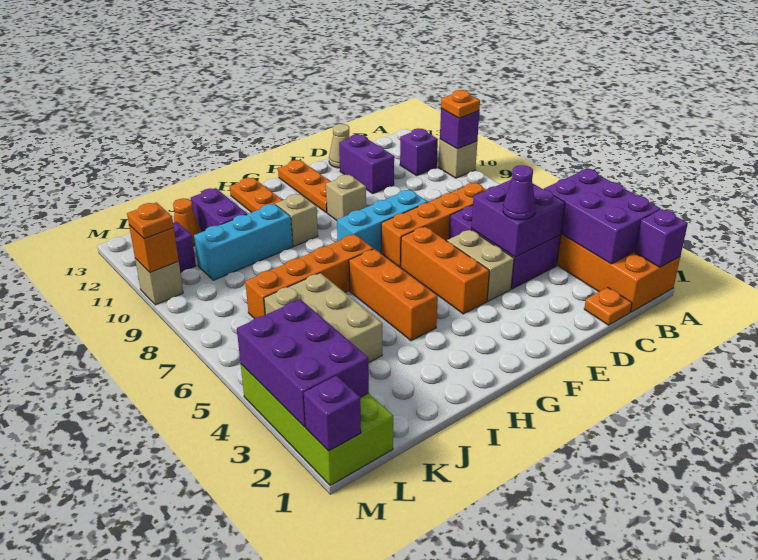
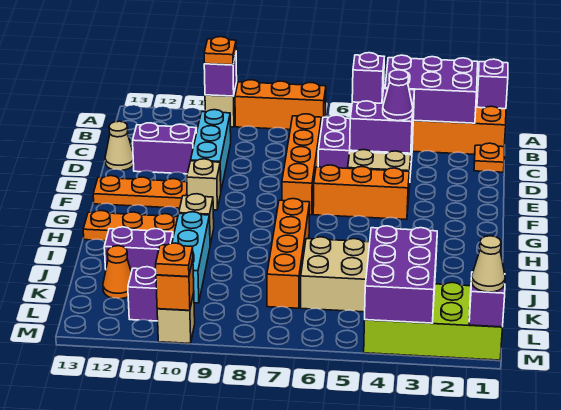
purple 1x1 brick [400,128,438,176] -> purple 1x1 brick moved to [352,53,384,103]
cyan 1x3 brick [337,190,428,253] -> cyan 1x3 brick moved to [191,110,231,190]
orange 1x3 brick [349,249,438,341] -> orange 1x3 brick moved to [235,80,326,130]
purple 2x3 brick [237,299,369,427] -> purple 2x3 brick turned to [365,226,437,323]
none -> tan 1x1 cone [471,236,505,292]

